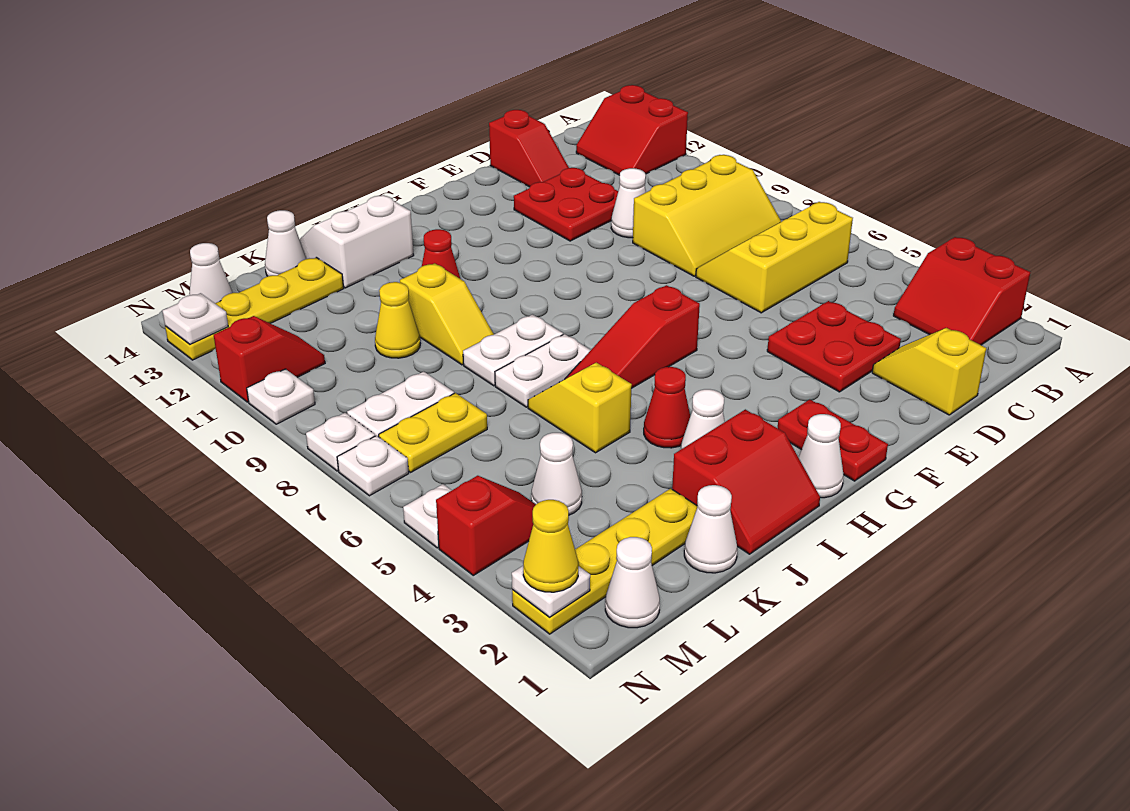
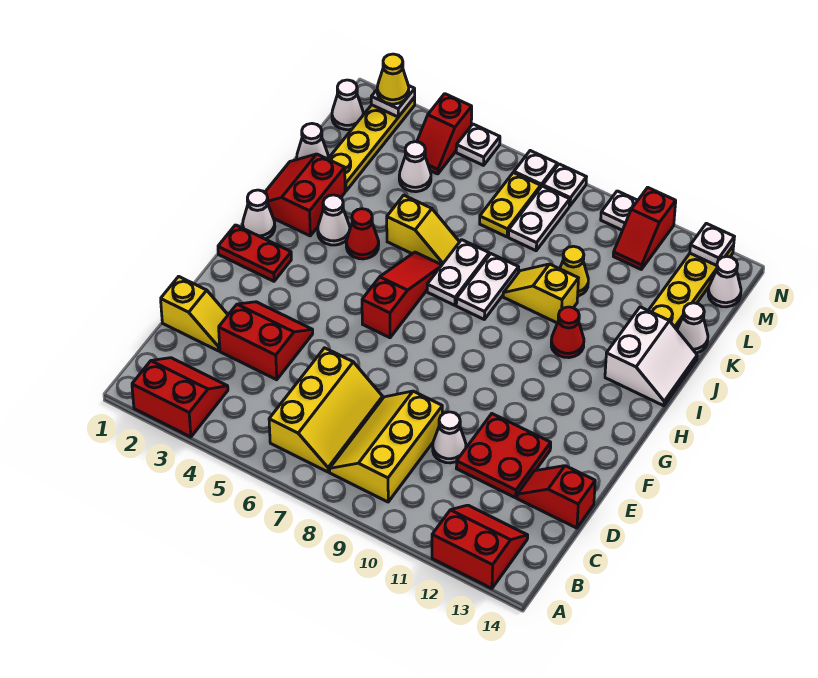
red 2x2 plate [767,301,901,392] -> red 2x2 slope [219,302,313,380]

